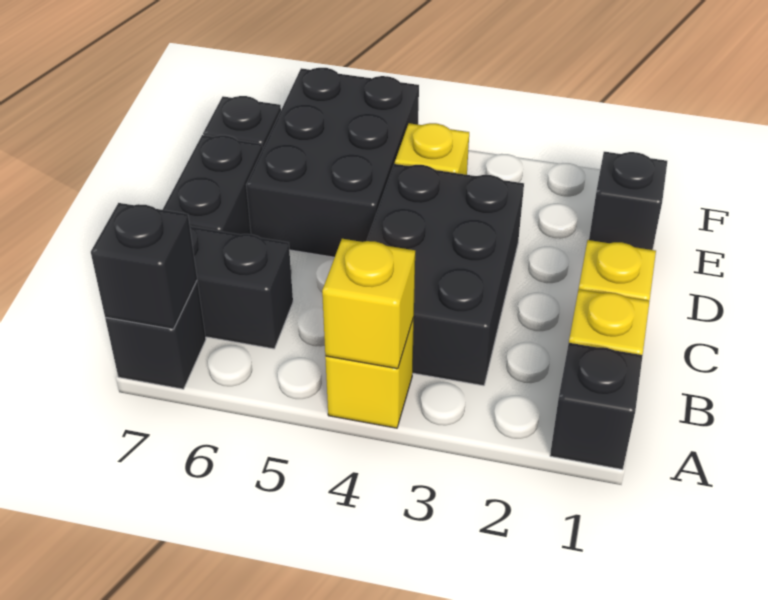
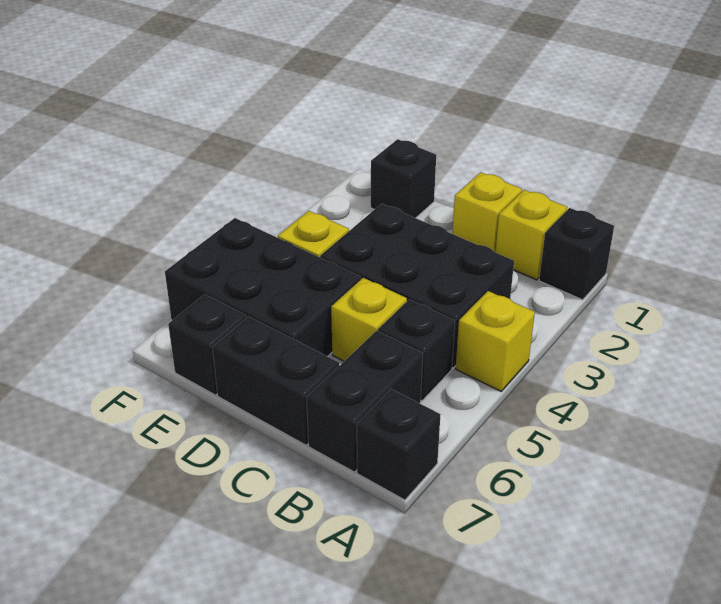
yellow 1x1 brick [322,239,415,369] -> yellow 1x1 brick moved to [331,278,407,361]
black 1x1 brick [91,203,197,329] -> black 1x1 brick moved to [378,299,455,401]

